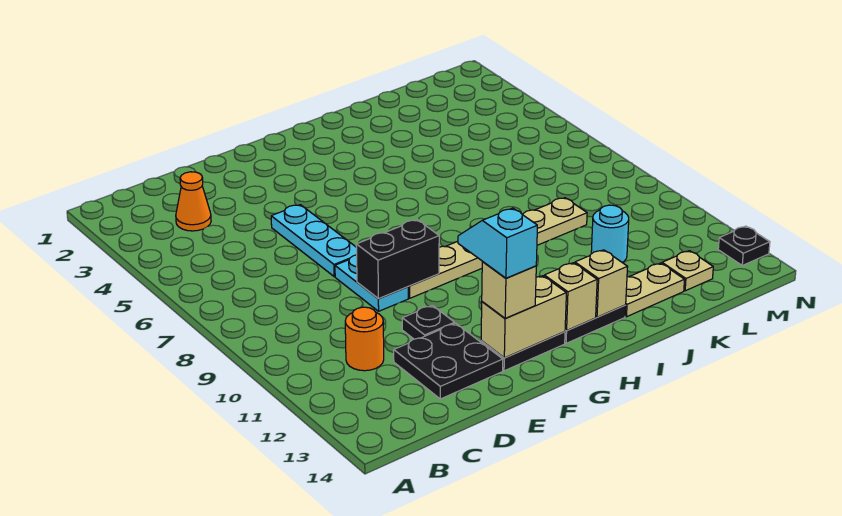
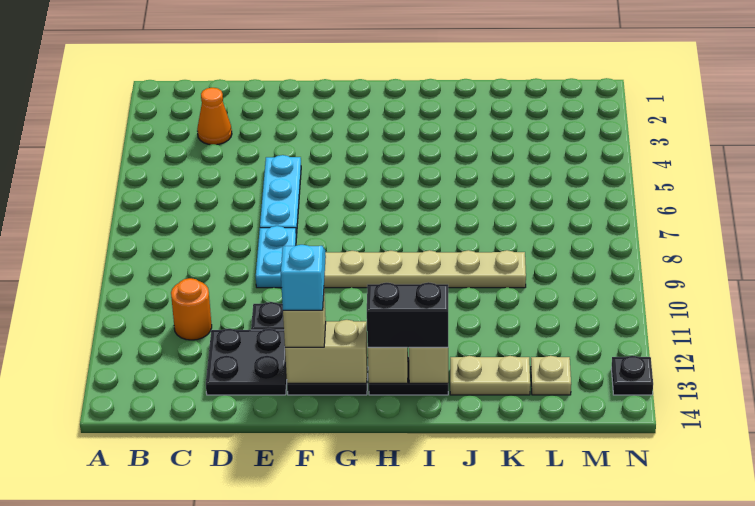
black 1x2 brick [356,220,439,299] -> black 1x2 brick moved to [367,282,448,347]
cyan 1x1 round brick [591,205,629,262] -> none

